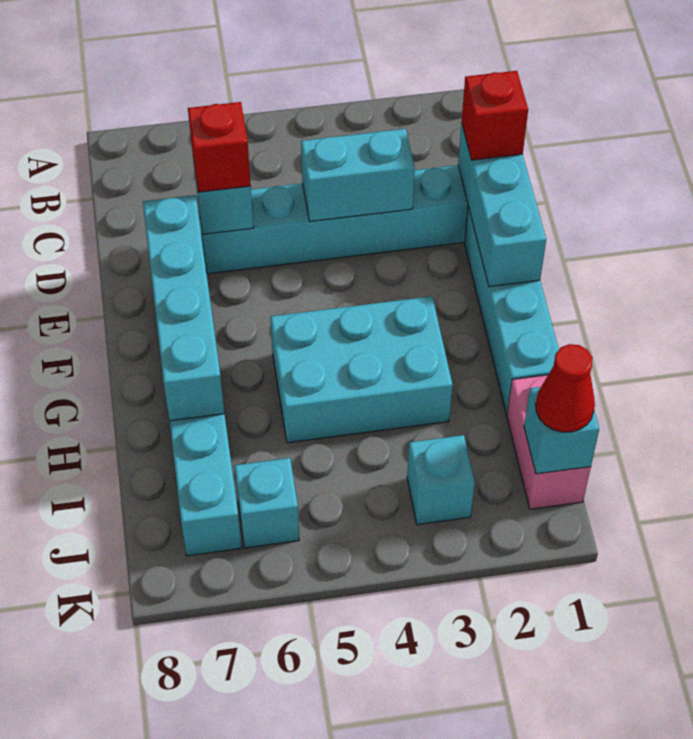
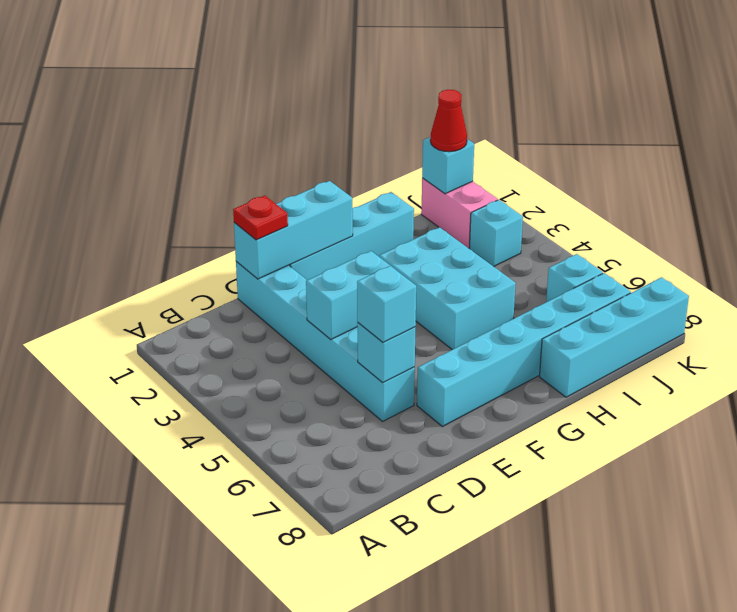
red 1x1 brick [462,71,528,160] -> red 1x1 plate [233,196,288,240]
cyan 1x2 brick [301,129,415,221] -> cyan 1x2 brick turned to [306,251,392,340]
red 1x1 brick [188,102,251,192] -> cyan 1x1 brick [357,266,416,343]
cyan 1x4 brick [143,195,224,421] -> cyan 1x4 brick moved to [540,277,689,397]
pink 1x2 brick [507,375,591,509] -> pink 1x2 brick turned to [421,178,498,248]

